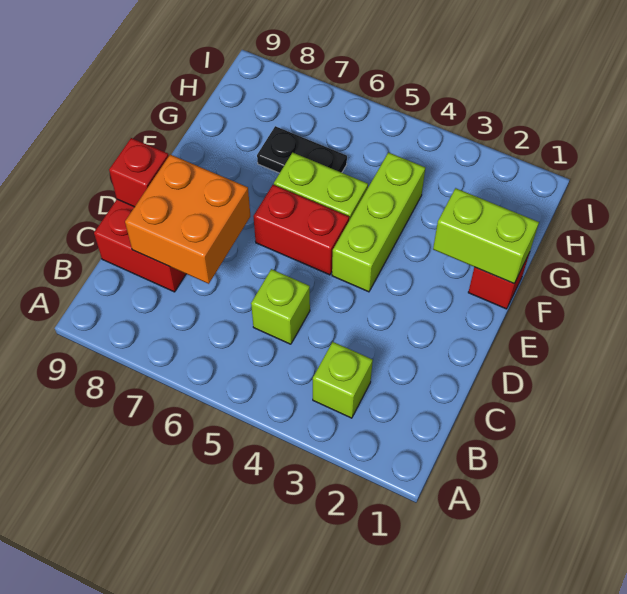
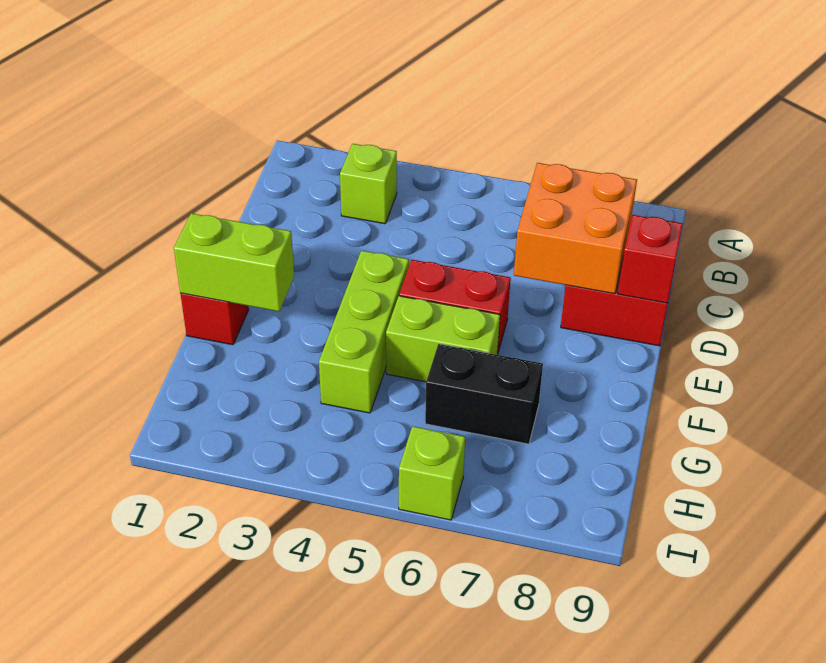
lime 1x1 brick [251,269,310,344] -> lime 1x1 brick moved to [399,426,465,520]
black 1x2 plate [257,126,347,173] -> black 1x2 brick [425,344,543,444]

